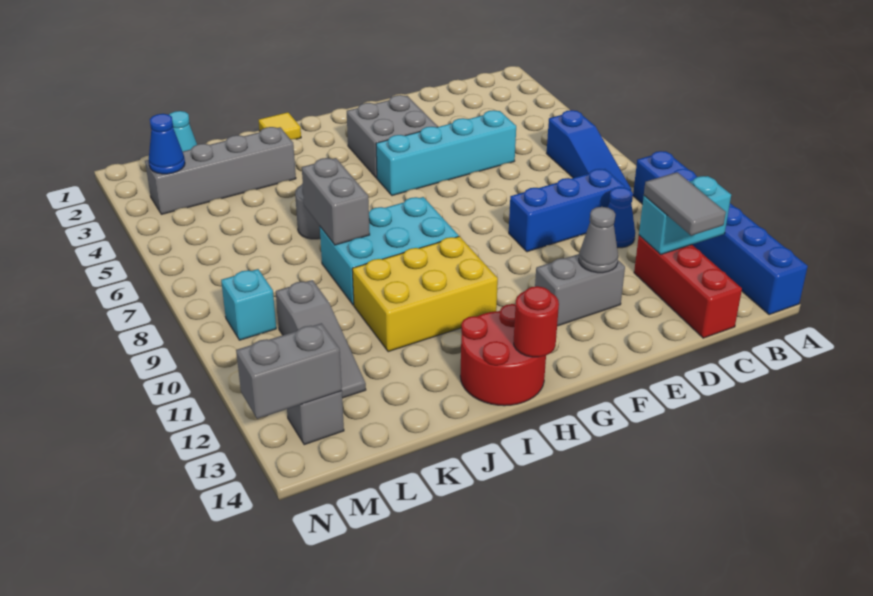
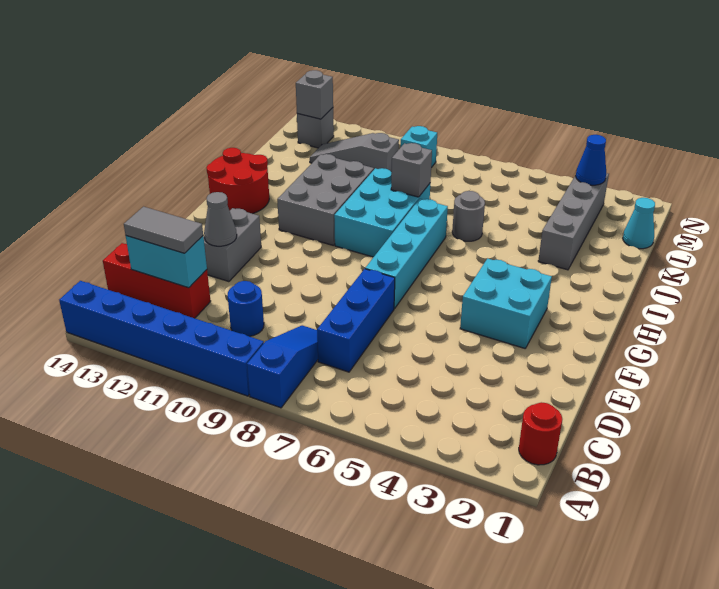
blue 1x3 slope [547,110,631,190] -> blue 1x3 slope turned to [247,325,318,408]
cyan 1x2 brick [639,176,731,254] -> cyan 1x2 brick turned to [126,236,207,288]
blue 1x3 brick [509,169,625,252] -> blue 1x3 brick moved to [317,269,395,372]
blue 1x1 cone [607,187,635,248] -> blue 1x1 round brick [228,281,264,336]
cyan 1x4 brick [376,110,516,196] -> cyan 1x4 brick moved to [365,199,448,309]
grey 2x2 brick [347,95,438,178] -> cyan 2x2 brick [460,259,552,348]
yellow 2x3 brick [352,236,498,352] -> grey 2x3 brick [277,154,374,246]
red 1x1 round brick [514,286,559,357] -> red 1x1 round brick moved to [519,402,562,465]
yellow 1x1 tile [259,112,301,139] -> none
grey 1x2 brick [302,158,370,245] -> grey 1x1 brick [391,143,432,197]
grey 1x2 brick [236,323,342,419] -> grey 1x1 brick [296,70,333,119]

